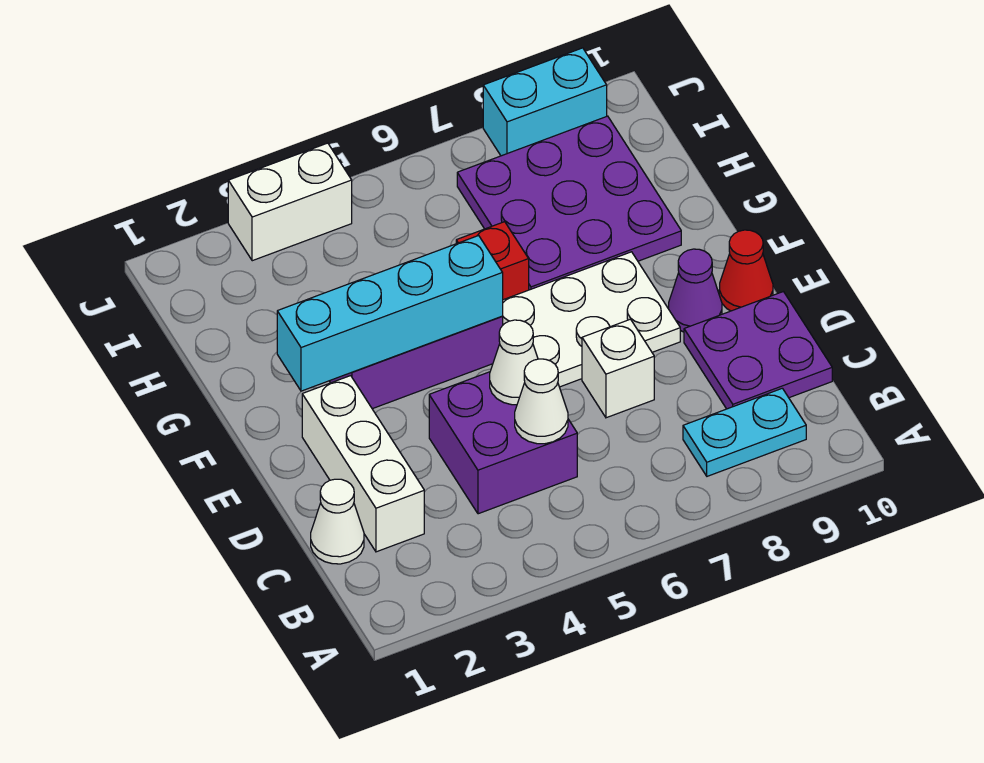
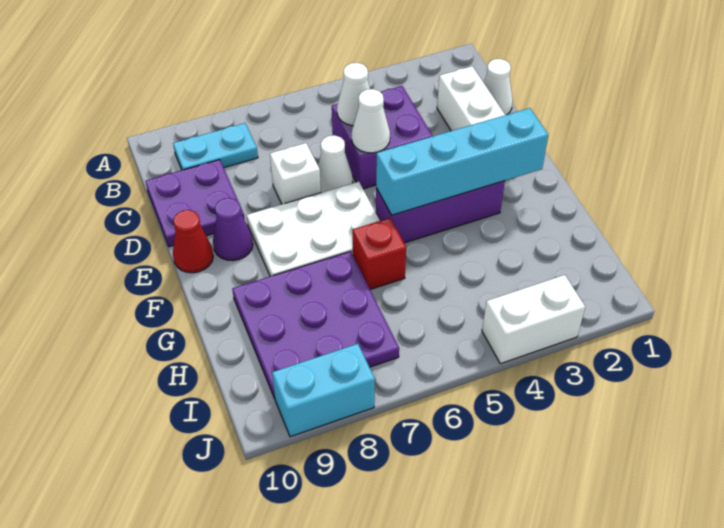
none -> white 1x1 cone [318,135,353,193]

